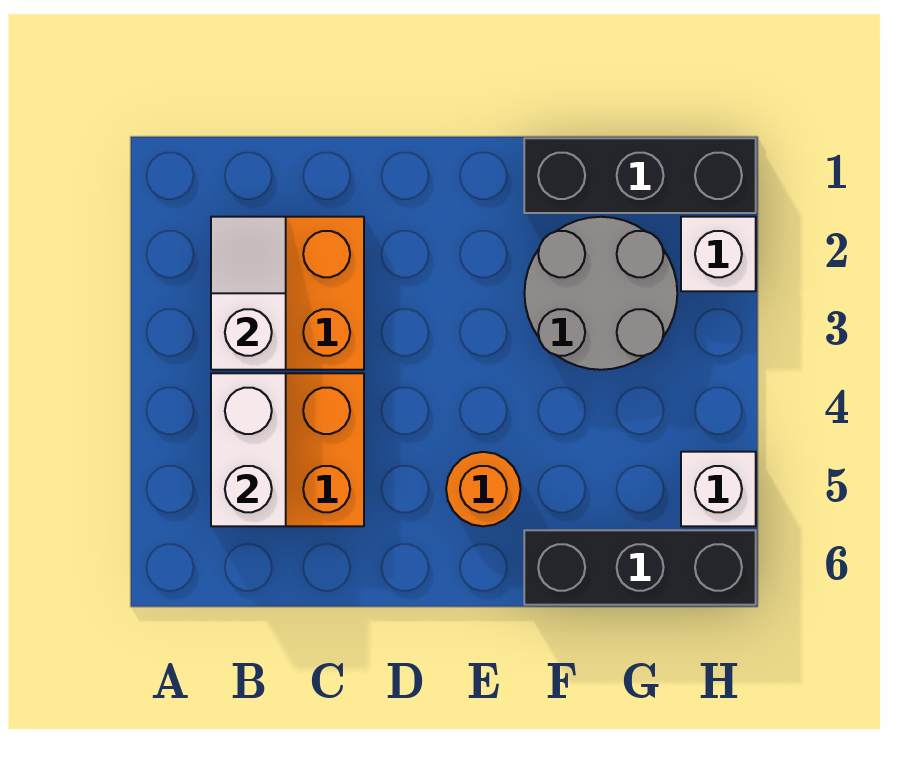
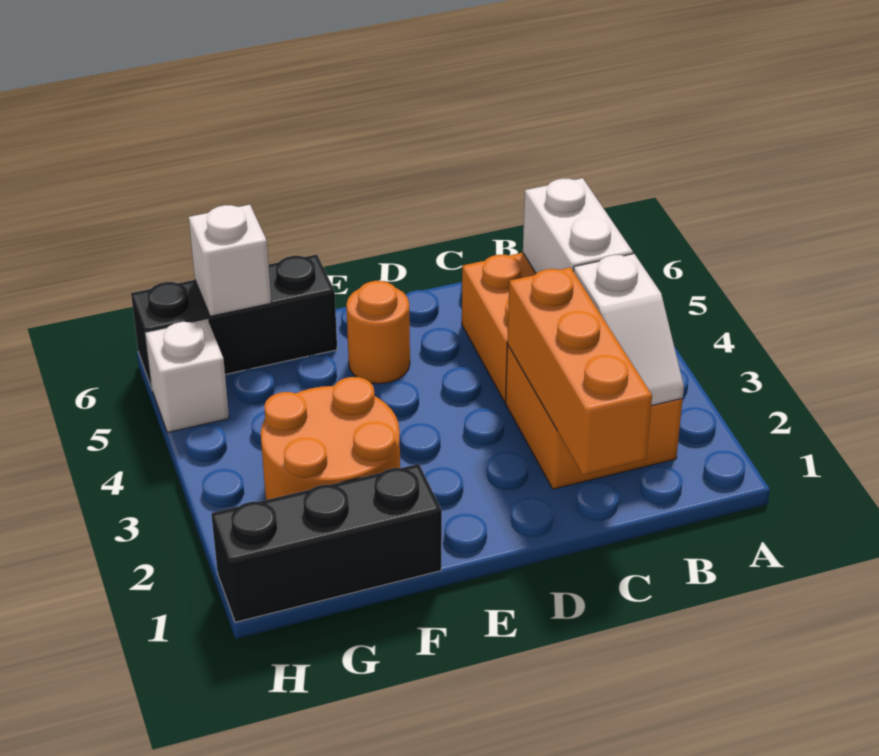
none -> orange 1x3 brick [507,267,652,475]
grey 2x2 round brick [524,217,677,370] -> orange 2x2 round brick [261,377,400,500]
white 1x1 brick [681,217,756,291] -> white 1x1 brick moved to [189,205,271,316]

